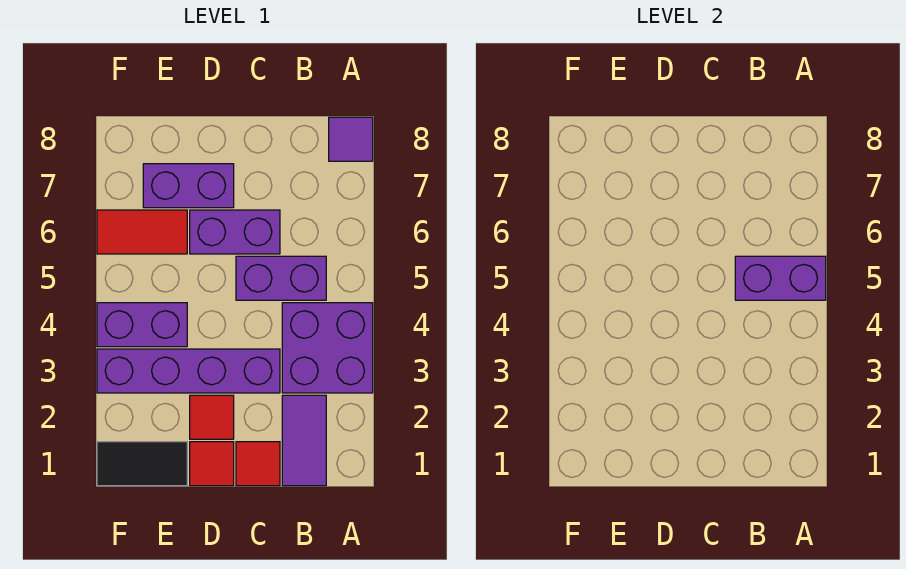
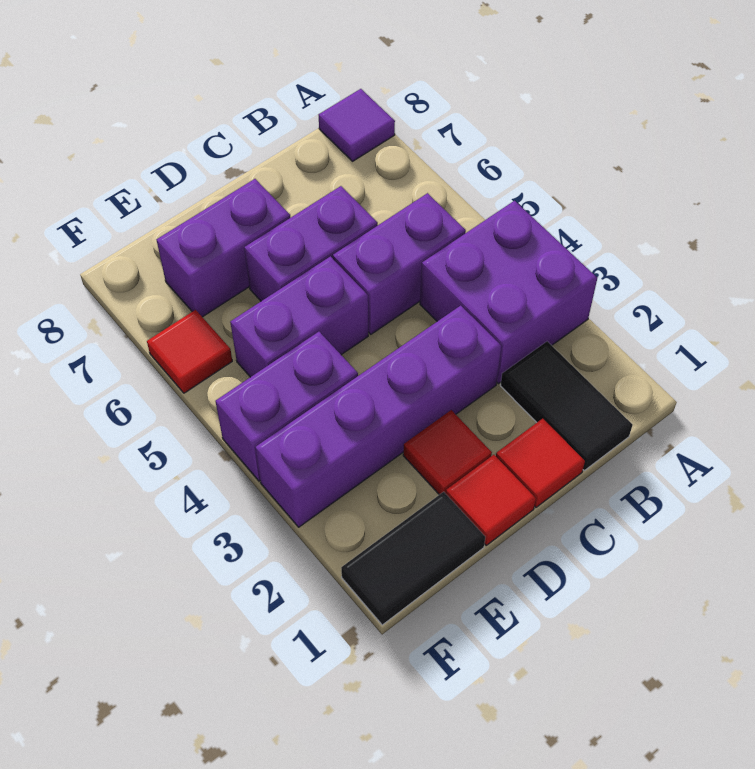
purple 1x2 brick [735,256,826,300] -> purple 1x2 brick moved to [230,256,368,377]
purple 1x2 tile [282,395,326,486] -> black 1x2 tile [500,341,633,471]
red 1x2 tile [97,210,187,254] -> red 1x1 tile [147,310,232,393]

